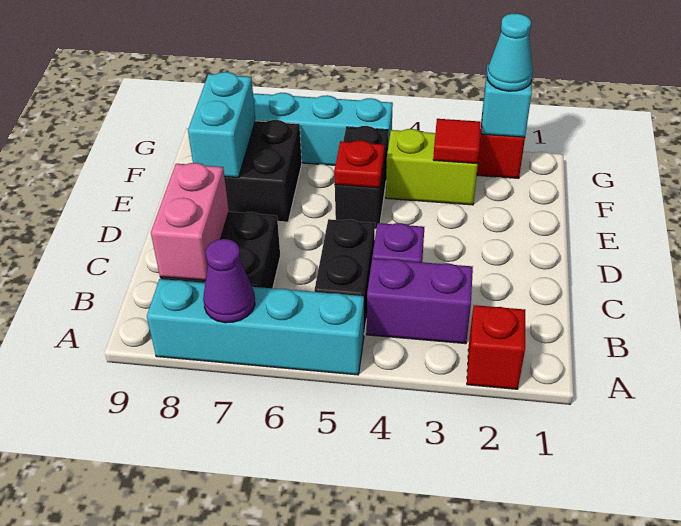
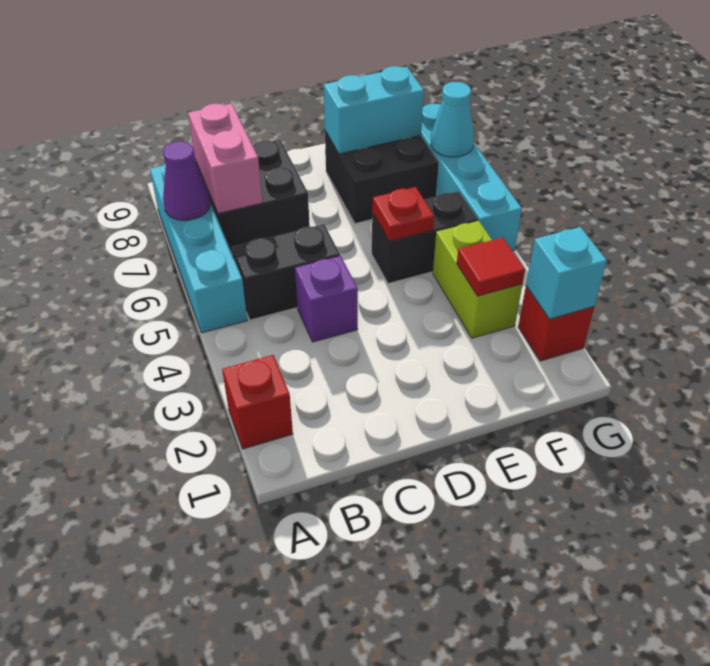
purple 1x2 brick [367,258,473,344] -> none
pink 1x2 brick [151,163,229,280] -> pink 1x2 brick turned to [188,103,262,214]
cyan 1x1 cone [487,13,533,91] -> cyan 1x1 cone moved to [431,82,474,157]

